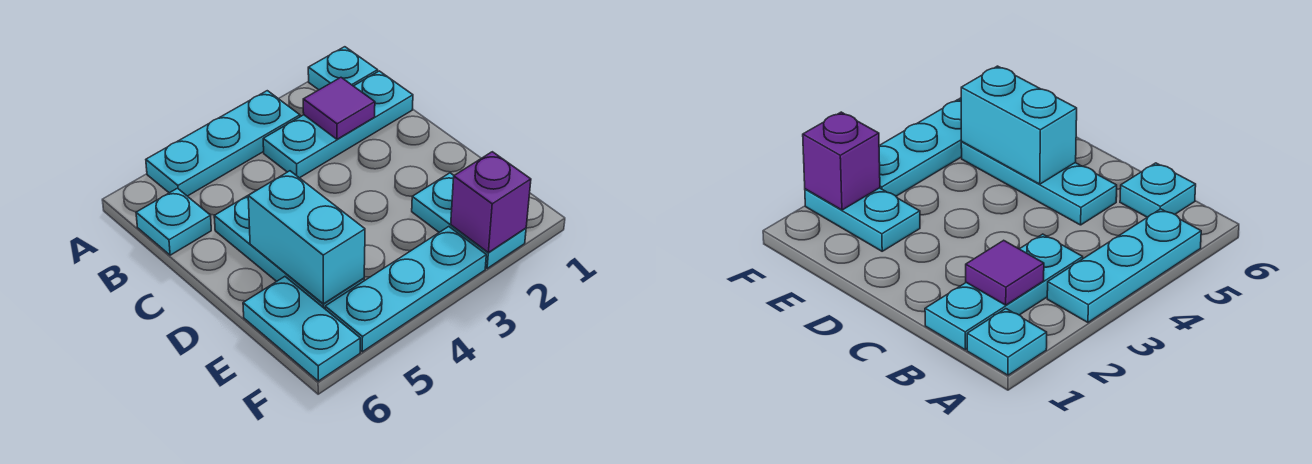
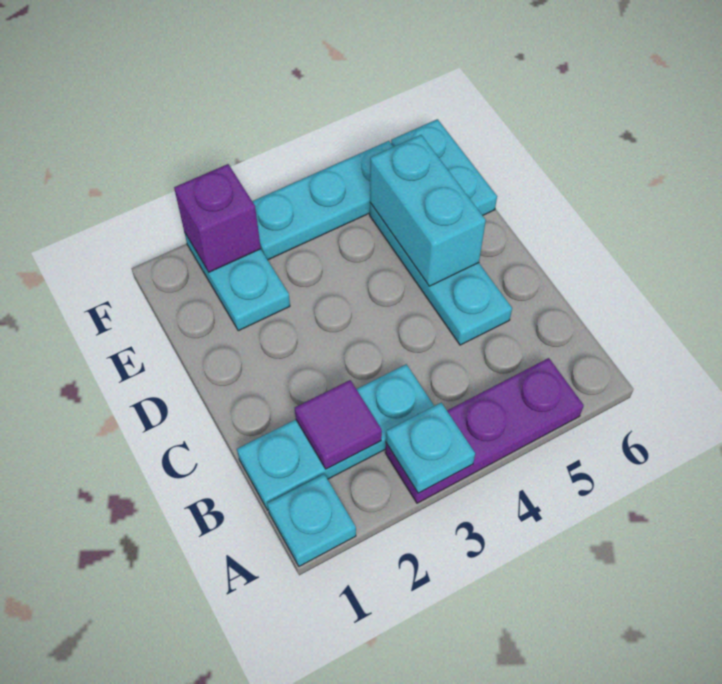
cyan 1x3 plate [146,91,300,196] -> purple 1x3 plate [385,358,584,503]
cyan 1x1 plate [136,188,211,255] -> cyan 1x1 plate moved to [386,403,475,493]

